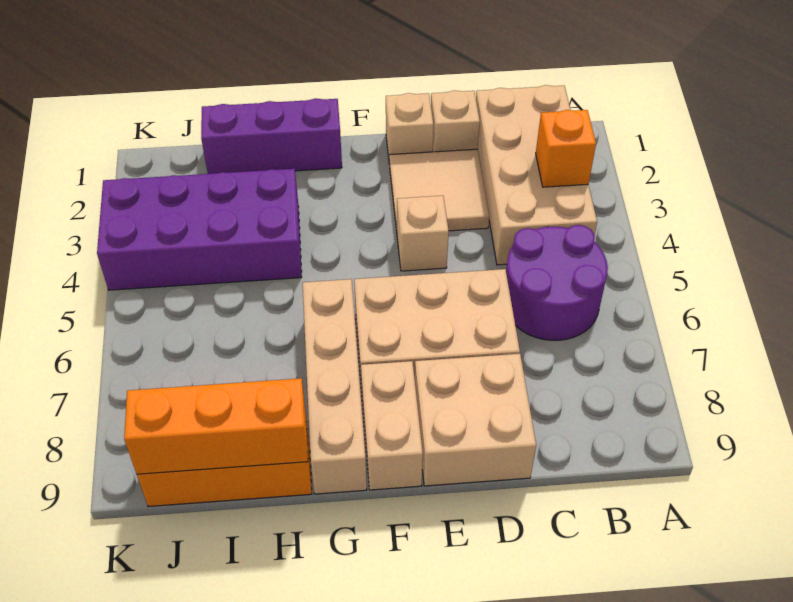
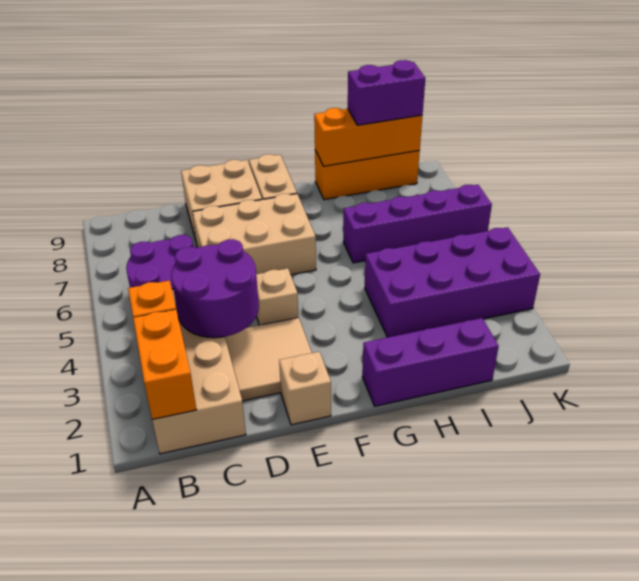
none -> orange 1x2 brick [133,310,196,420]
none -> purple 2x2 round brick [171,239,259,338]
tan 1x1 brick [431,90,480,152] -> none
tan 1x4 brick [303,279,367,494] -> none
none -> purple 1x4 brick [343,185,492,263]
none -> purple 1x2 brick [348,60,425,125]

